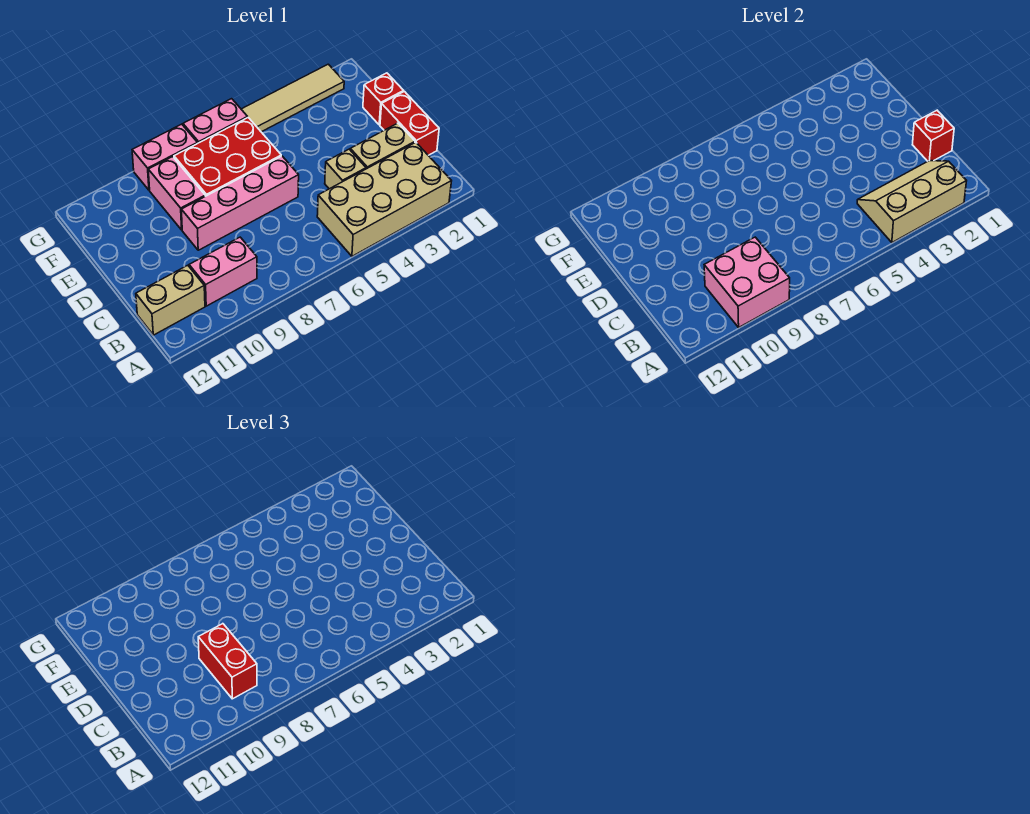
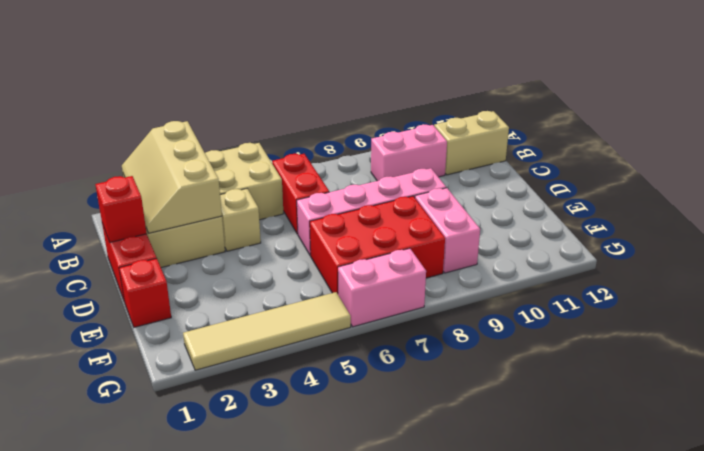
tan 2x3 slope [857,161,966,242] -> tan 2x3 slope turned to [122,121,222,233]
pink 2x2 brick [704,237,790,327] -> none
red 1x2 brick [198,624,257,699] -> red 1x2 brick moved to [272,154,329,234]
pink 1x2 brick [132,124,197,190] -> none

